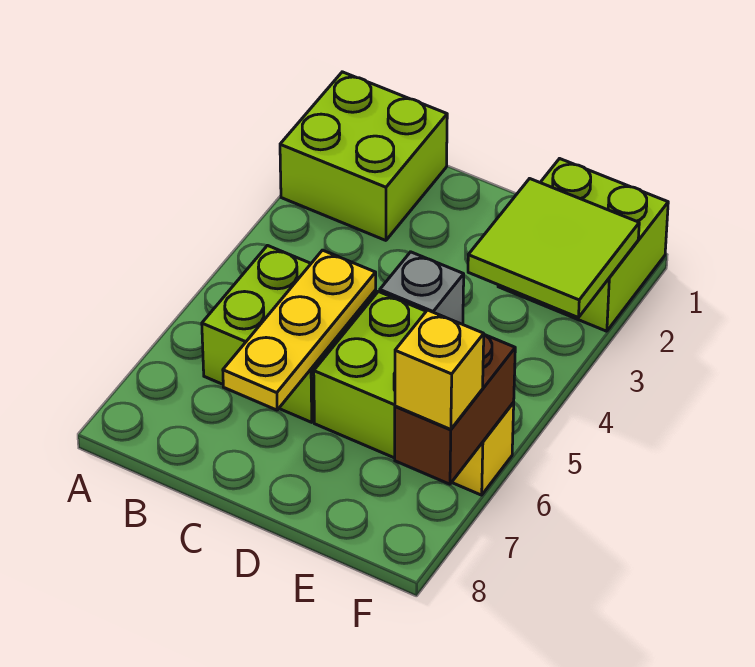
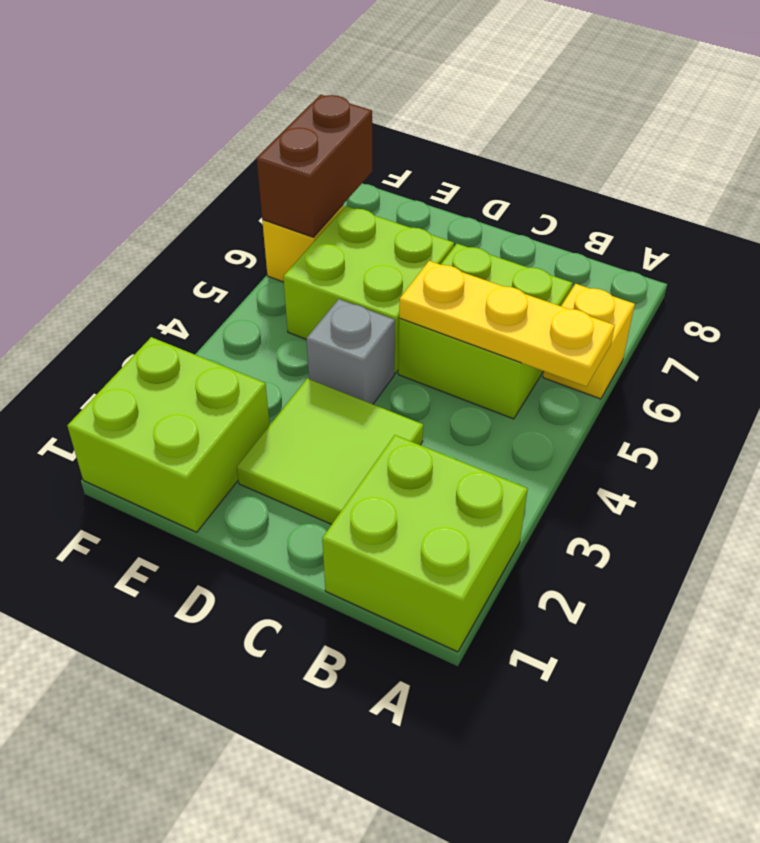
yellow 1x3 plate [223,250,376,410] -> yellow 1x3 plate turned to [399,261,615,387]
lime 2x2 tile [468,179,639,318] -> lime 2x2 tile moved to [237,378,423,524]
yellow 1x1 brick [395,310,484,429] -> yellow 1x1 brick moved to [543,284,635,399]

